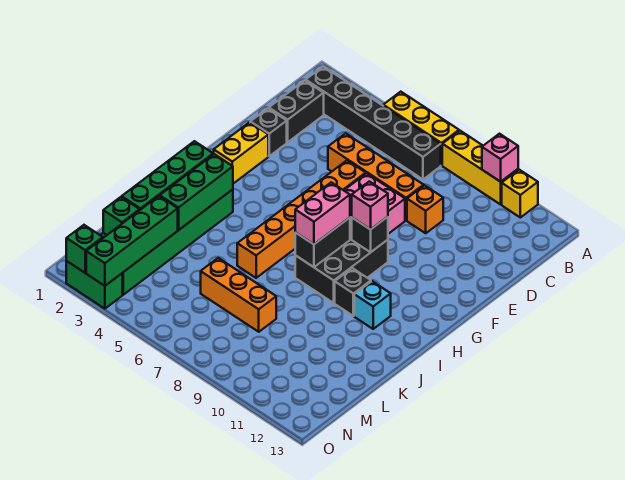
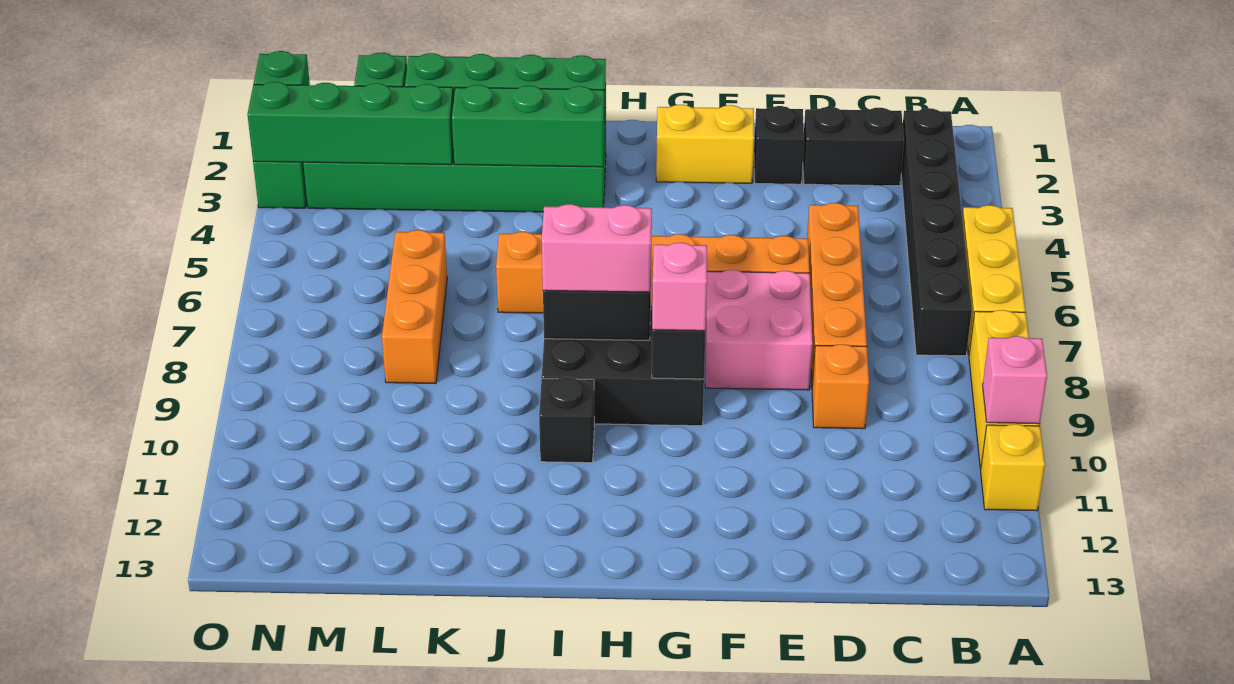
cyan 1x1 brick [354,281,391,329] -> none

